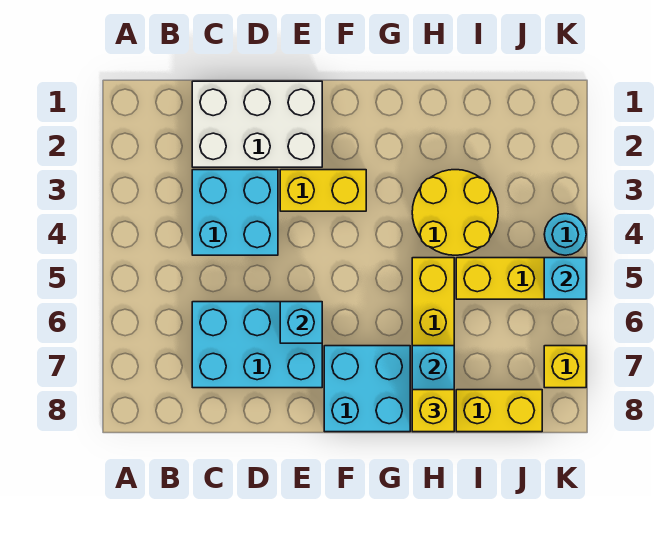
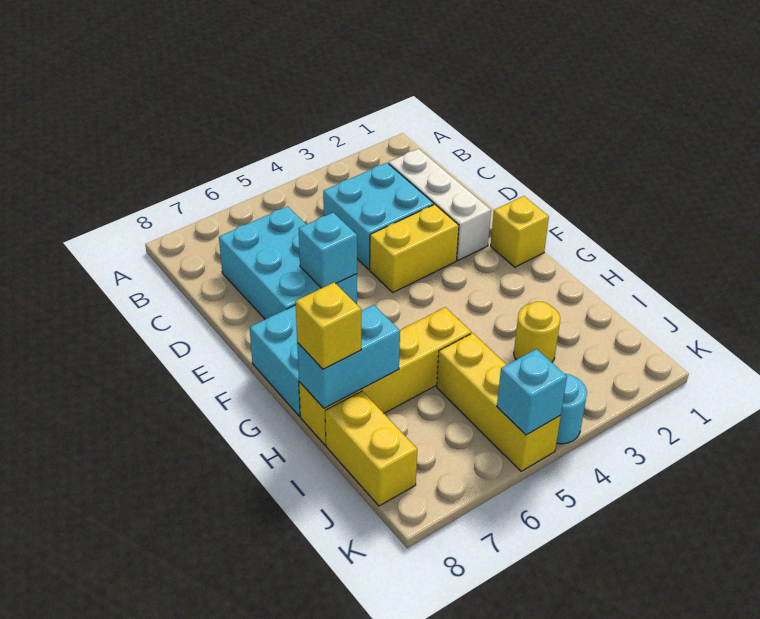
white 2x3 brick [192,81,322,167] -> white 1x3 brick [389,149,491,260]
yellow 1x2 brick [280,170,366,211] -> yellow 1x2 brick turned to [370,204,459,292]
yellow 2x2 round brick [412,170,498,255] -> yellow 1x1 round brick [514,302,560,362]
yellow 1x1 brick [544,346,586,388] -> yellow 1x1 brick moved to [491,196,549,267]

